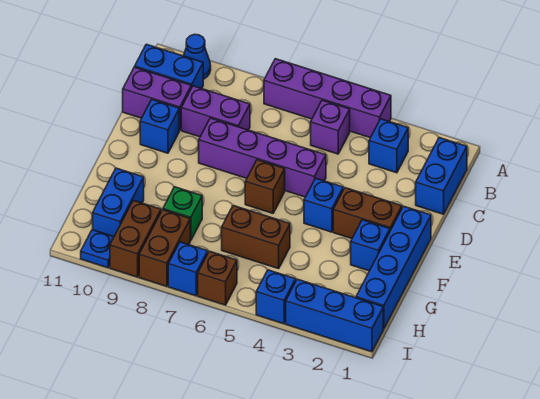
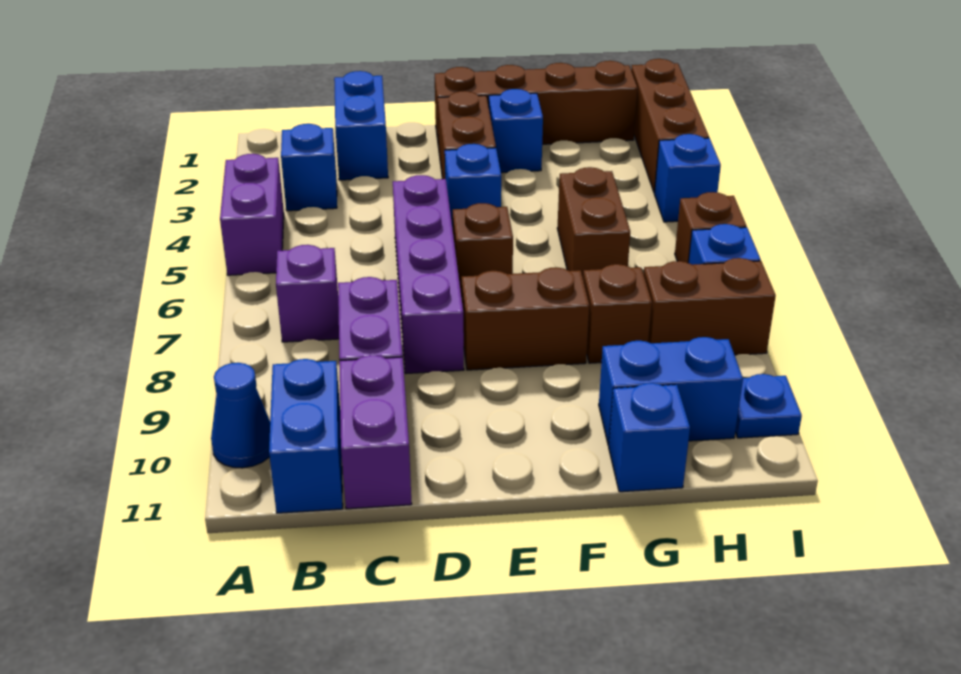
purple 1x4 brick [264,59,391,138] -> purple 1x2 brick [220,154,284,275]
blue 1x2 brick [416,138,467,214] -> blue 1x2 brick turned to [334,71,388,180]
purple 1x1 brick [311,100,350,154] -> purple 1x1 brick moved to [276,245,339,342]
blue 1x1 brick [140,100,179,153] -> blue 1x1 brick moved to [609,383,690,492]
blue 1x4 brick [356,206,431,329] -> brown 1x4 brick [435,61,638,147]
green 1x1 brick [163,187,202,241] -> brown 1x1 brick [583,264,652,363]
brown 1x2 brick [110,200,161,277] -> brown 1x2 brick moved to [462,267,589,370]
blue 1x3 brick [286,279,383,352] -> brown 1x3 brick [631,59,709,193]

